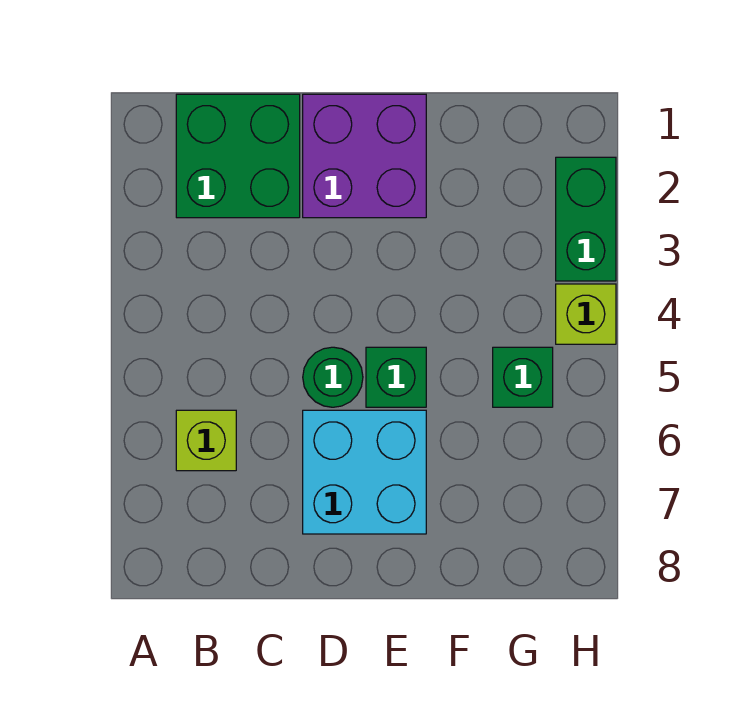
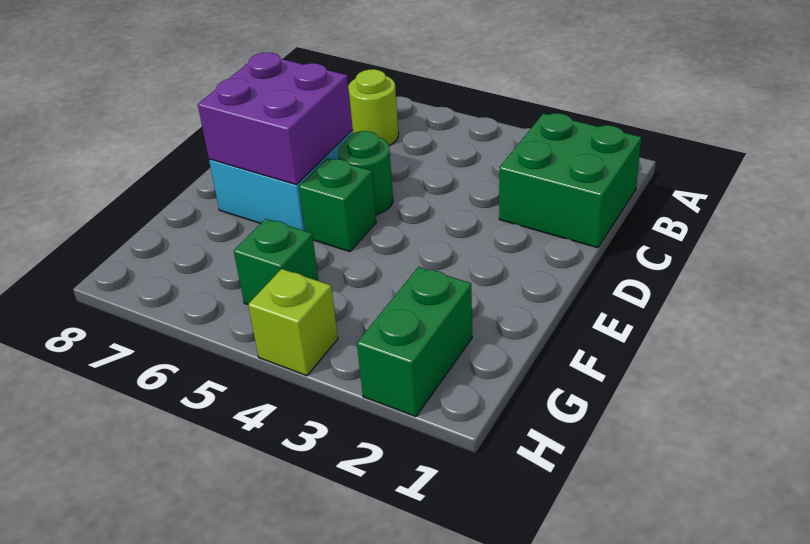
lime 1x1 brick [176,410,236,471] -> lime 1x1 round brick [348,69,399,145]
purple 2x2 brick [303,94,426,218] -> purple 2x2 brick moved to [198,52,353,185]
green 1x2 brick [556,157,616,281] -> green 1x2 brick turned to [357,267,472,417]

